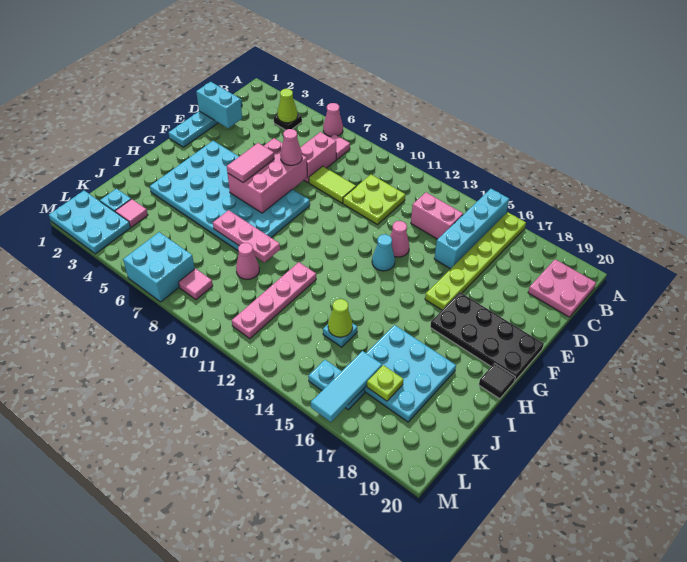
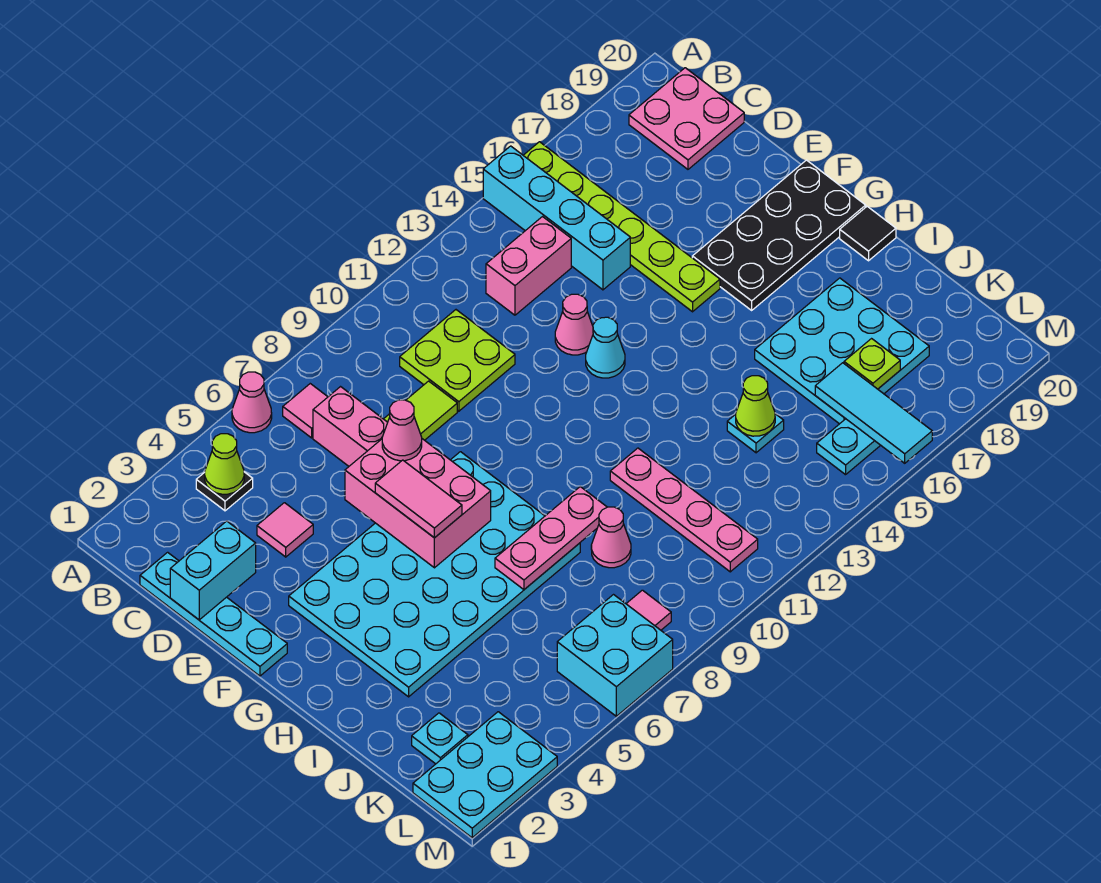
pink 1x1 tile [115,199,148,227] -> pink 1x1 tile moved to [257,503,313,557]

